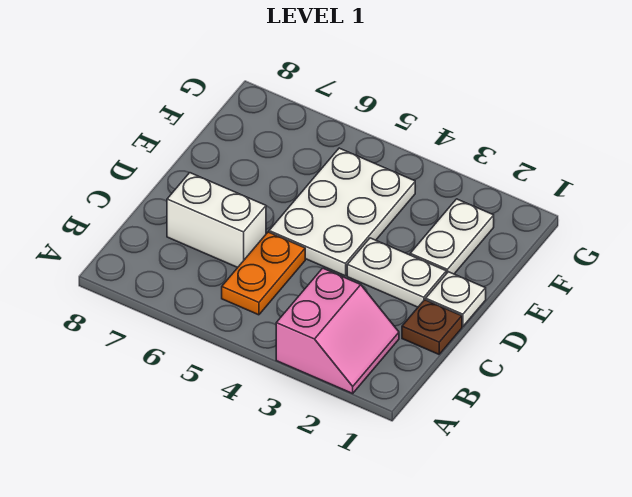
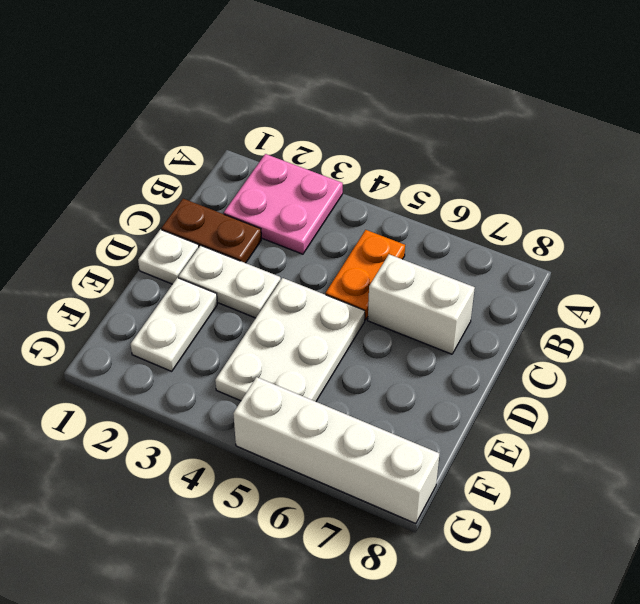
pink 2x2 slope [276,268,399,393] -> pink 2x2 plate [224,154,343,254]
brown 1x1 plate [402,300,462,354] -> brown 1x2 plate [161,199,261,263]
none -> white 1x4 brick [233,377,439,524]

